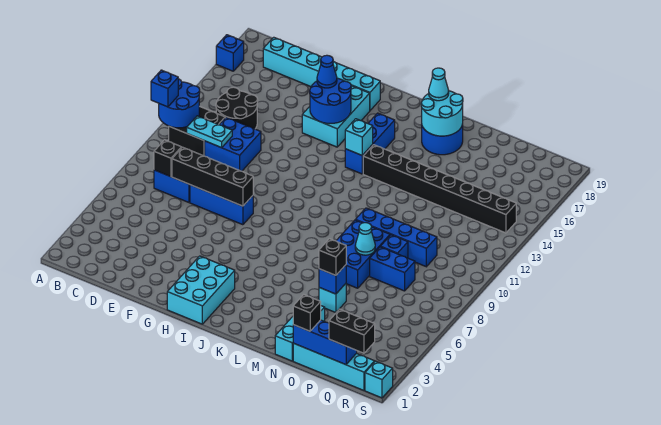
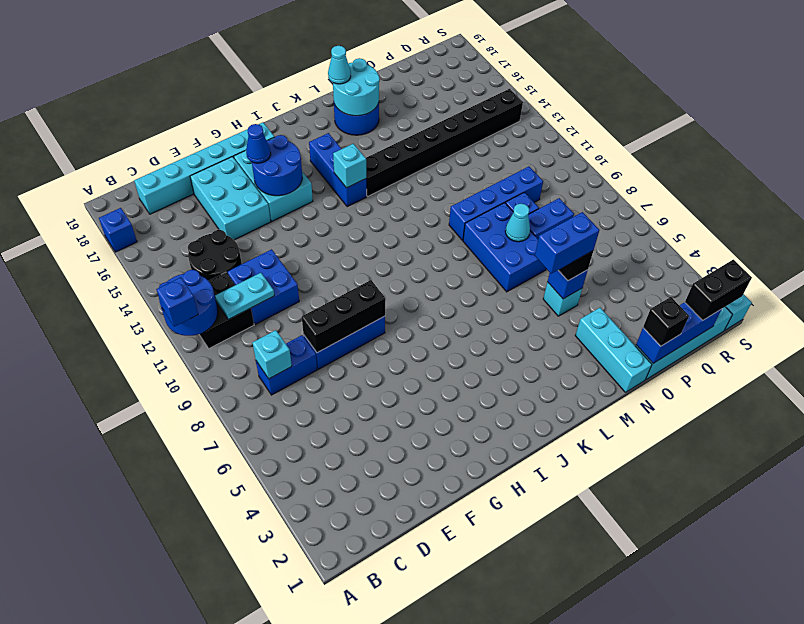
black 1x1 brick [154,140,182,177] -> cyan 1x1 brick [252,330,292,379]
black 1x4 brick [172,147,253,206] -> black 1x3 brick [302,280,385,353]
cyan 2x3 brick [167,256,235,324] -> cyan 2x3 brick moved to [190,157,271,240]
none -> blue 1x2 brick [535,212,599,274]

